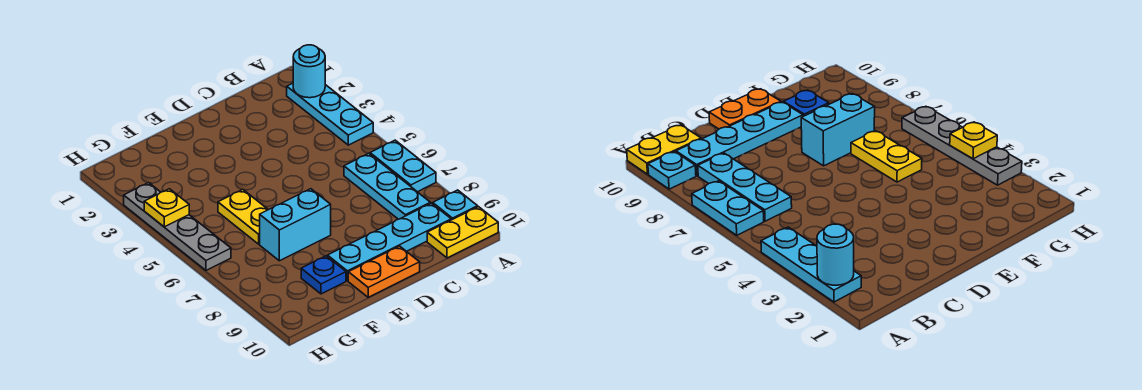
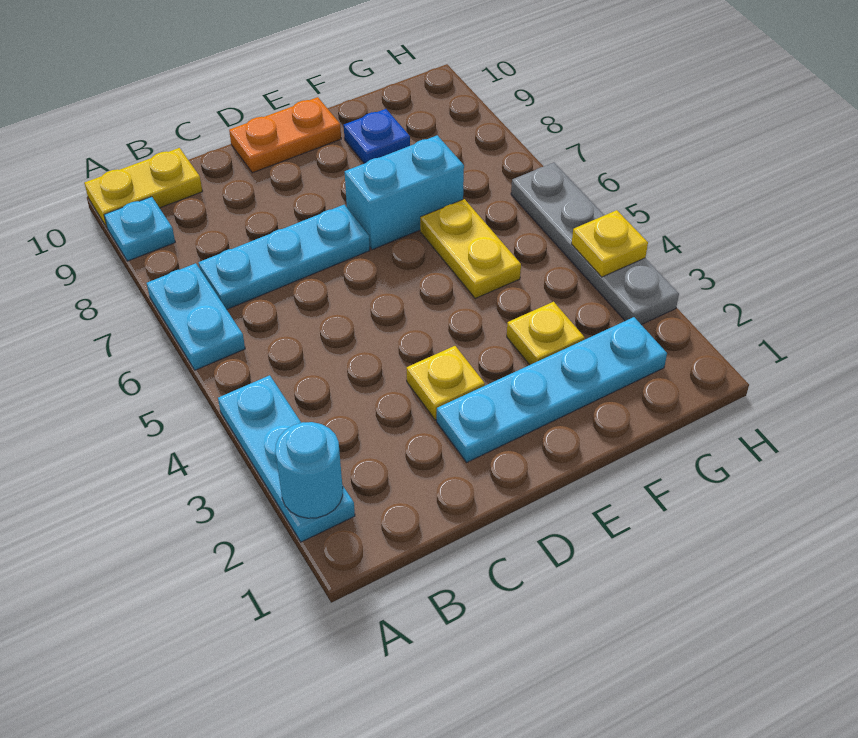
cyan 1x3 plate [344,153,430,219] -> cyan 1x3 plate turned to [199,205,370,309]
cyan 1x4 plate [327,203,451,281] -> cyan 1x4 plate moved to [437,317,667,462]
none -> yellow 1x1 plate [406,346,485,420]
none -> yellow 1x1 plate [507,302,585,365]

